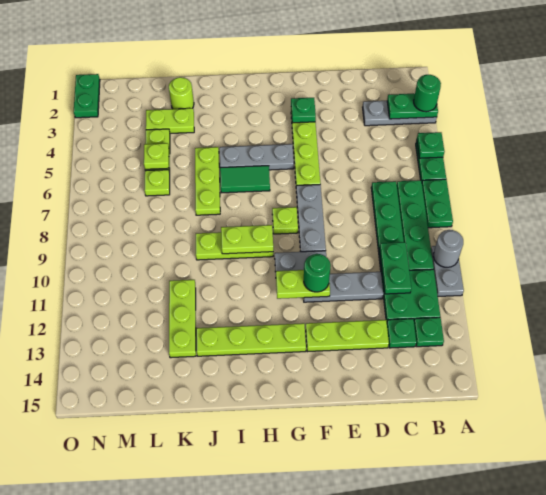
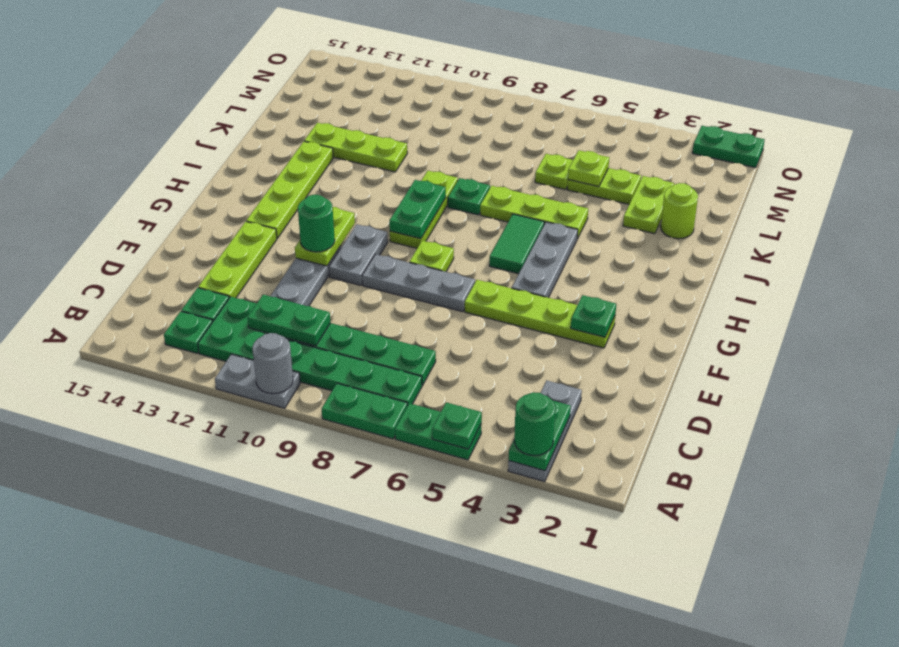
lime 1x2 plate [221,225,273,254] -> green 1x2 plate [389,180,446,239]
none -> green 1x1 plate [448,178,490,215]

